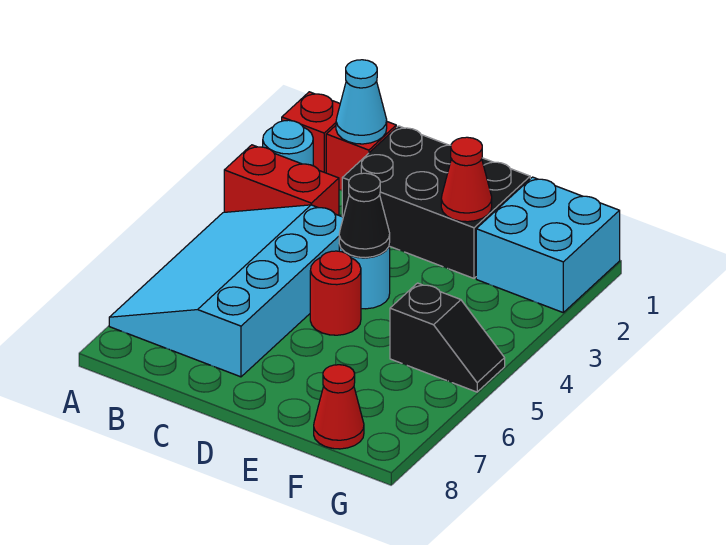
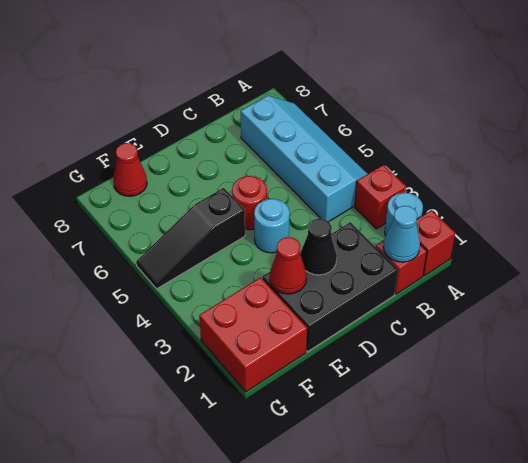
red 1x2 brick [224,145,339,215] -> red 1x1 brick [355,165,406,229]
cyan 3x4 slope [109,205,343,377] -> cyan 2x4 slope [241,96,367,221]
black 1x1 cone [339,173,390,258] -> black 1x1 cone moved to [300,218,337,275]
cyan 2x2 brick [476,177,620,312] -> red 2x2 brick [199,277,307,392]
black 1x2 slope [390,283,505,392] -> black 1x3 slope [136,188,245,289]

